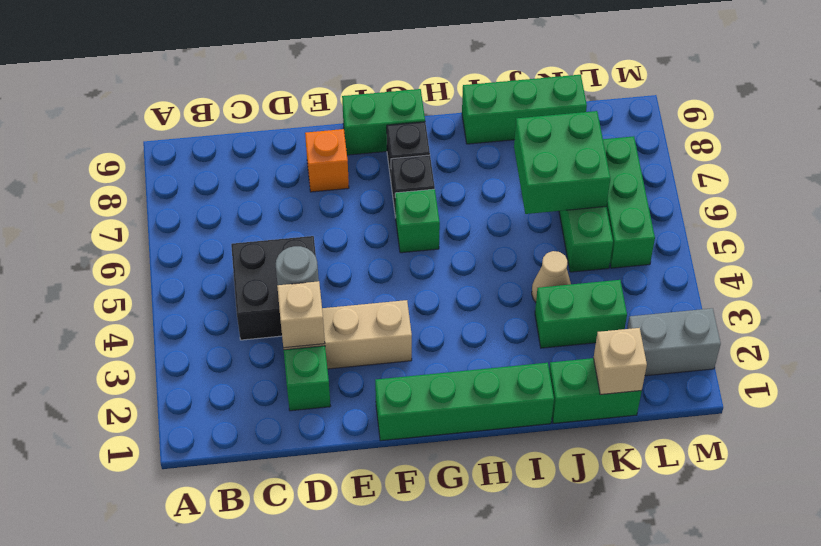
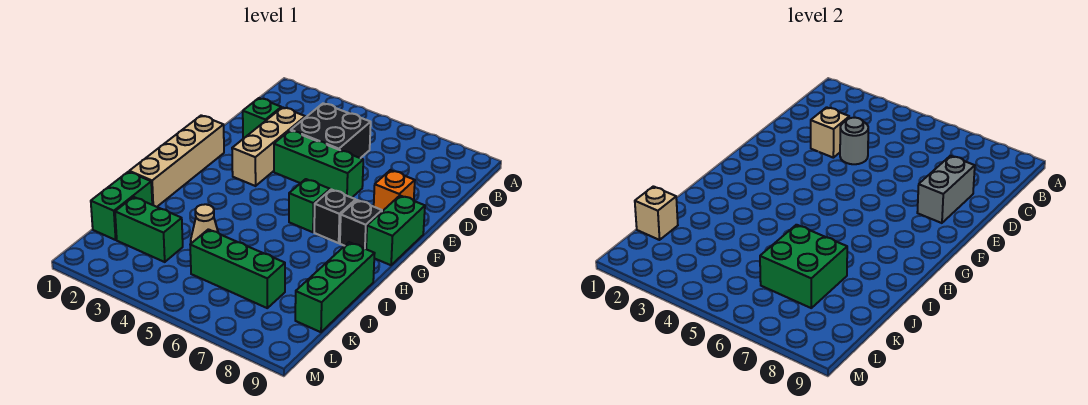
green 1x4 brick [375,363,554,441] -> tan 1x4 brick [129,115,224,207]
green 1x2 brick [535,280,627,348] -> green 1x2 brick turned to [115,197,183,262]
grey 1x2 brick [627,308,721,376] -> grey 1x2 brick moved to [917,156,975,223]
green 1x3 brick [603,136,655,268] -> green 1x3 brick moved to [274,130,363,198]

